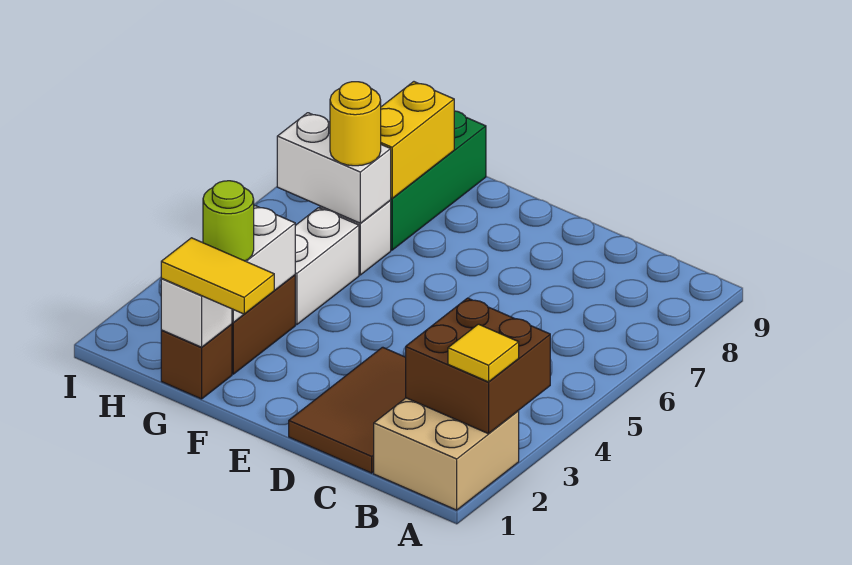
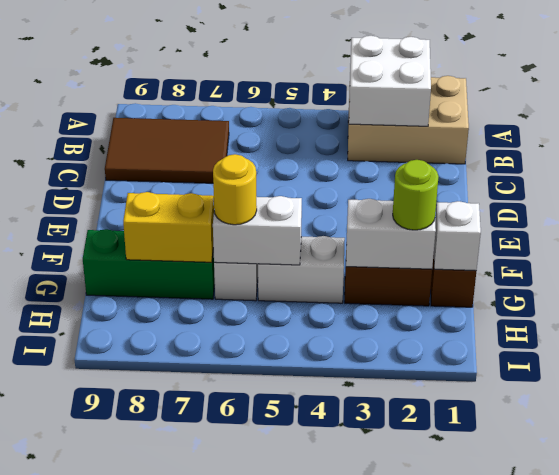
tan 2x2 brick [374,398,519,510] -> tan 2x3 brick [348,76,469,164]
brown 2x2 brick [406,298,550,434] -> white 2x2 brick [349,36,431,126]
yellow 1x1 tile [448,324,519,382] -> none
brown 2x3 tile [289,347,406,473] -> brown 2x3 tile moved to [105,118,229,183]
yellow 1x2 tile [161,238,274,314] -> none
white 1x2 brick [277,113,391,223] -> white 1x2 brick turned to [213,196,302,265]

